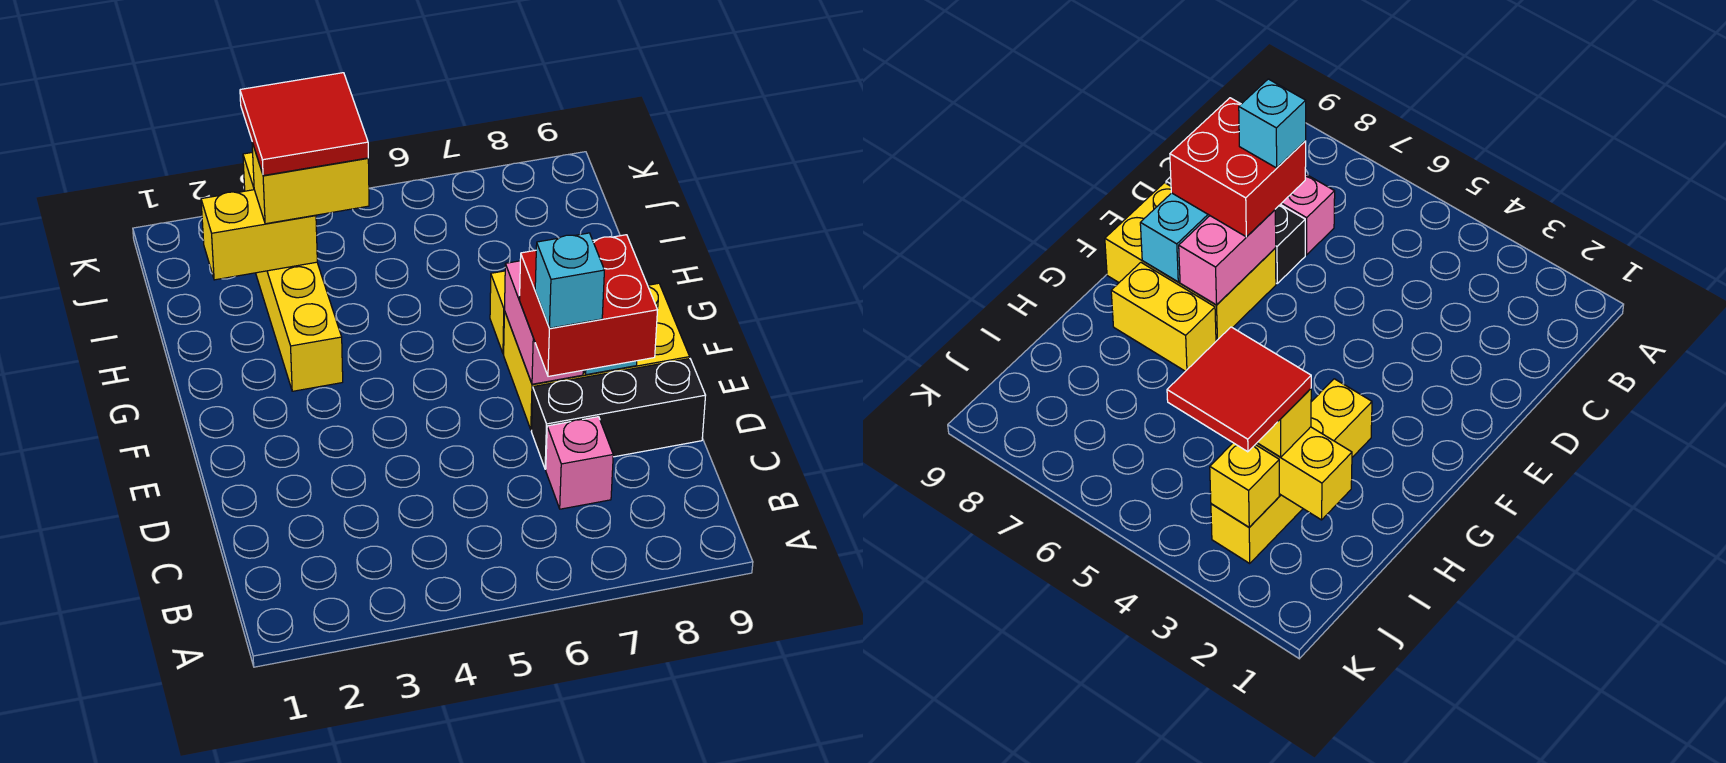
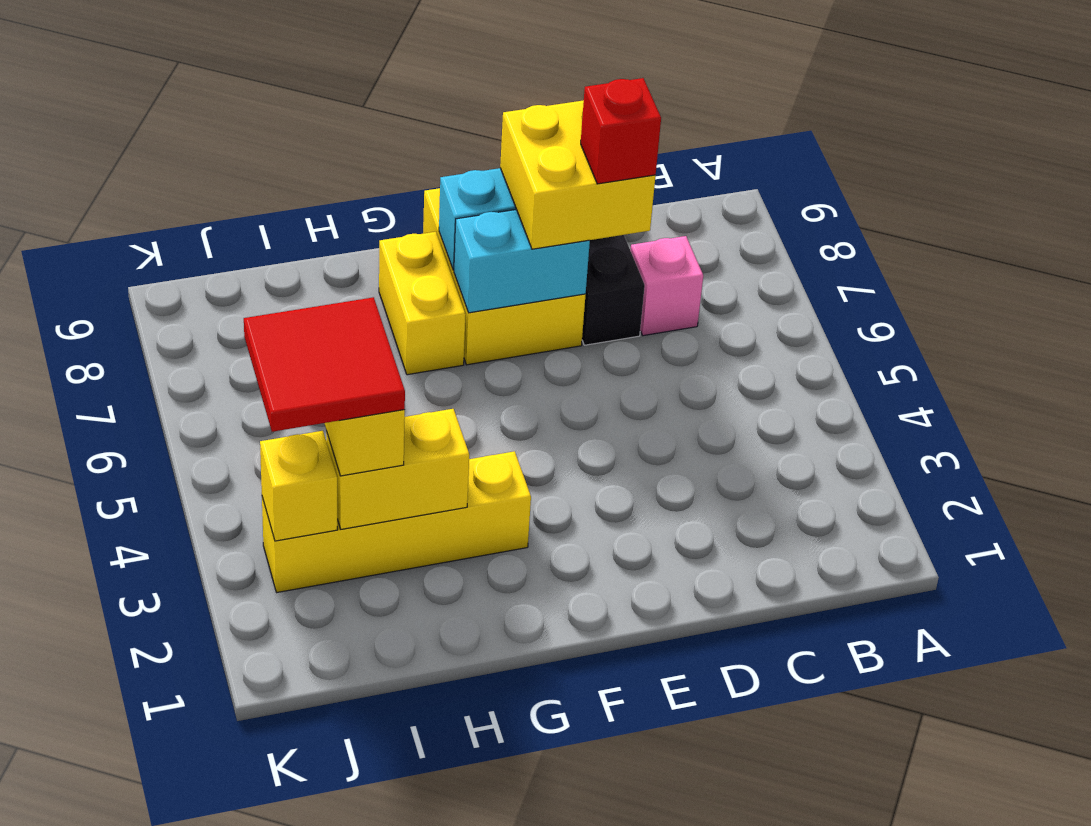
red 2x2 brick [520,235,657,376] -> yellow 2x2 brick [500,100,655,249]
cyan 1x1 brick [535,233,604,328] -> red 1x1 brick [581,78,661,184]
pink 1x2 brick [505,261,583,384] -> cyan 1x2 brick [454,209,590,313]
yellow 1x2 brick [201,190,317,280] -> yellow 1x2 brick turned to [326,409,469,529]

